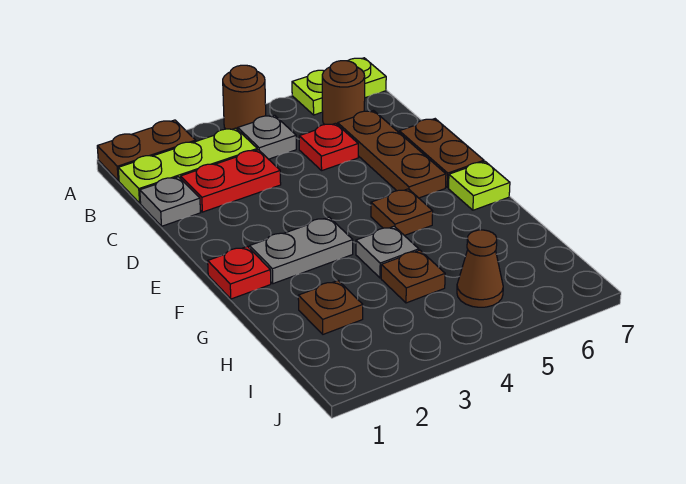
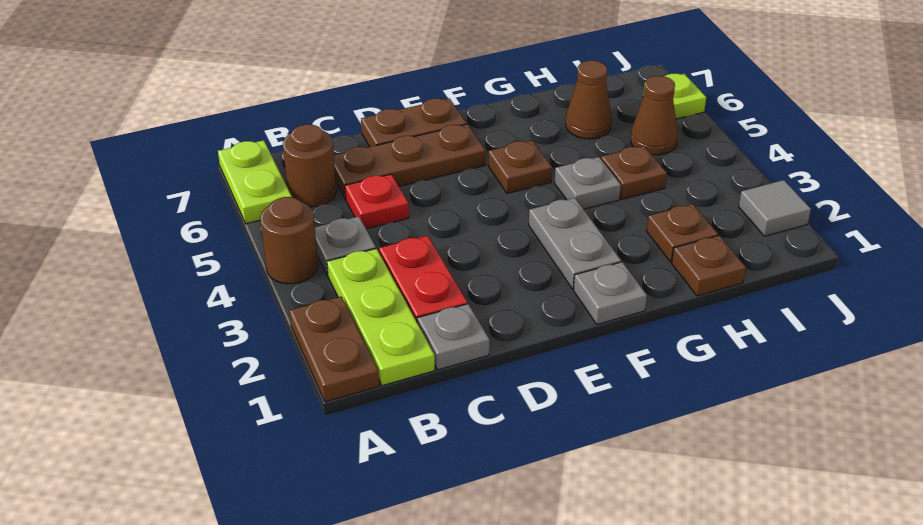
red 1x1 plate [208,246,271,299] -> grey 1x1 plate [574,262,647,324]
lime 1x1 plate [449,162,510,210] -> lime 1x1 plate moved to [643,74,706,119]
none -> brown 1x1 plate [672,235,746,296]
none -> brown 1x1 cone [566,61,612,139]
none -> grey 1x1 tile [739,180,811,236]

